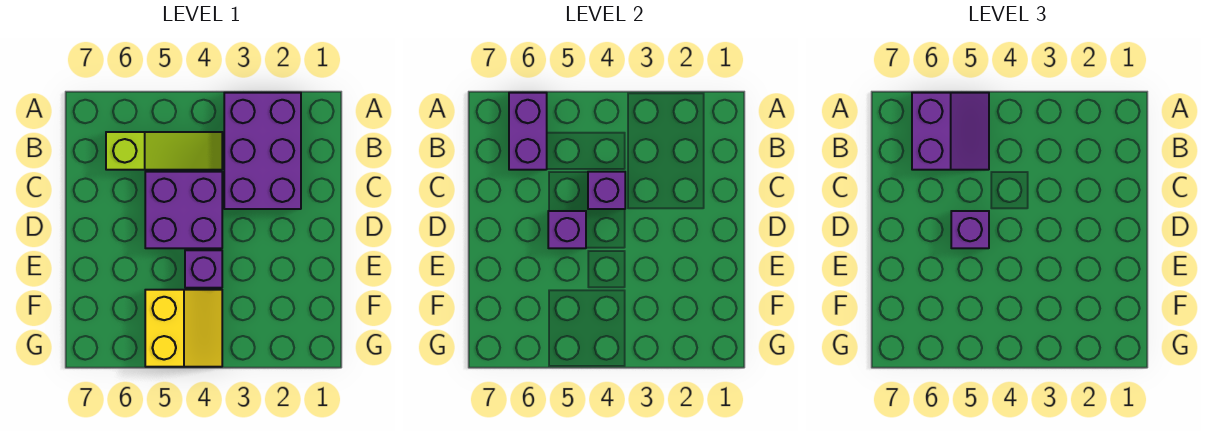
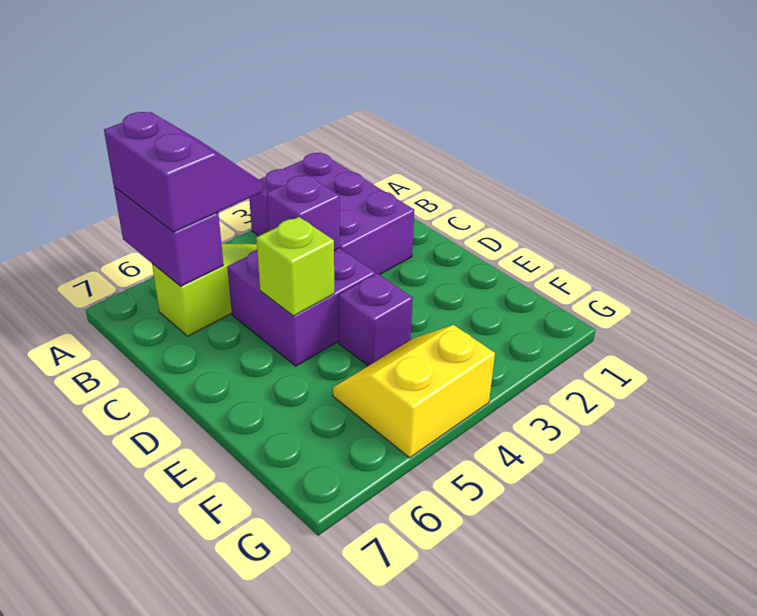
purple 1x1 brick [548,211,586,248] -> lime 1x1 brick [256,217,334,316]
purple 1x1 brick [951,211,989,248] -> none
yellow 2x2 slope [145,290,222,367] -> yellow 2x2 slope turned to [333,325,495,458]

